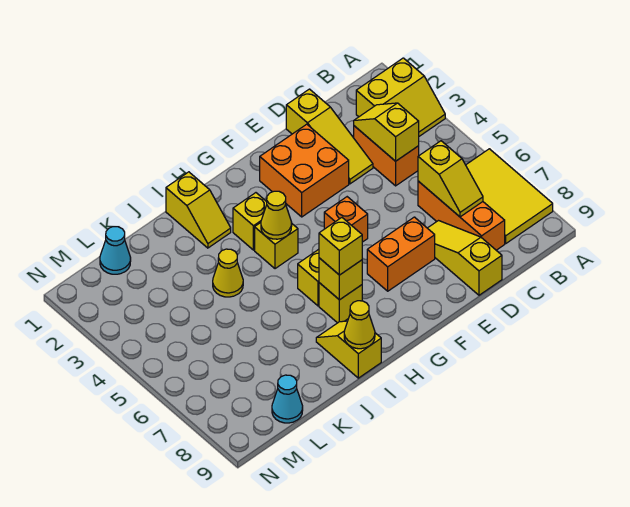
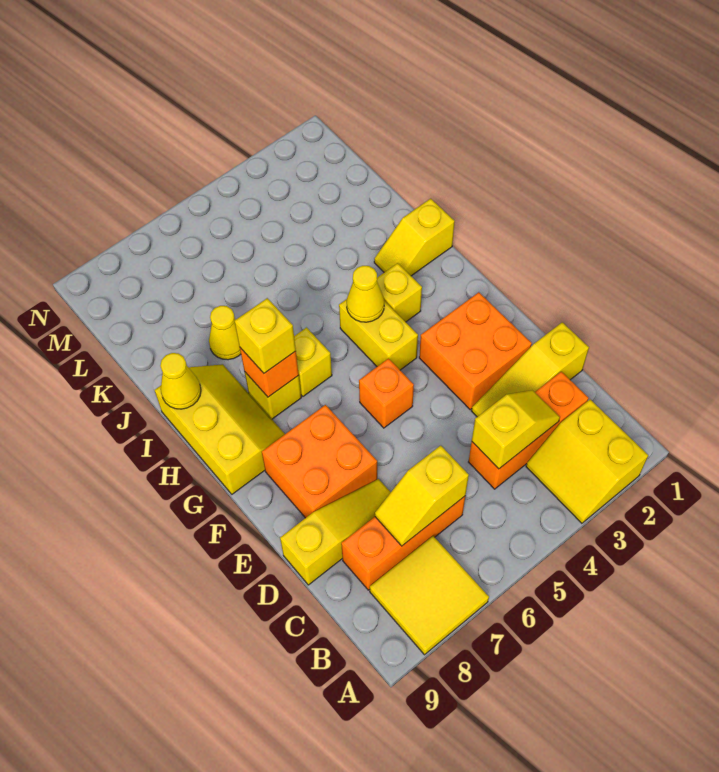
yellow 2x3 tile [466,149,553,243] -> yellow 2x2 tile [370,536,489,655]
orange 1x2 brick [354,126,419,186] -> orange 1x3 brick [469,372,589,489]
orange 1x2 brick [367,217,435,291] -> orange 2x2 brick [262,405,377,518]
yellow 1x1 brick [255,223,298,269] -> yellow 1x2 brick [339,299,418,370]
yellow 1x1 brick [319,258,362,300] -> orange 1x1 brick [240,348,299,397]
yellow 1x2 slope [316,321,381,378] -> yellow 2x3 slope [155,364,285,494]
yellow 1x1 cone [213,249,243,297] -> yellow 1x1 cone moved to [209,306,241,360]
cyan 1x1 cone [100,227,131,274] -> none
cyan 1x1 cone [272,375,303,423] -> none

